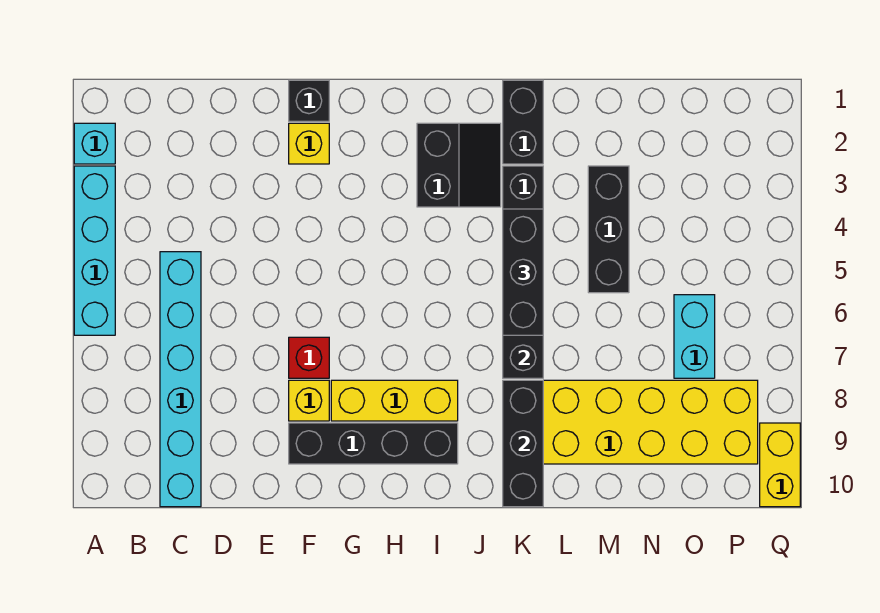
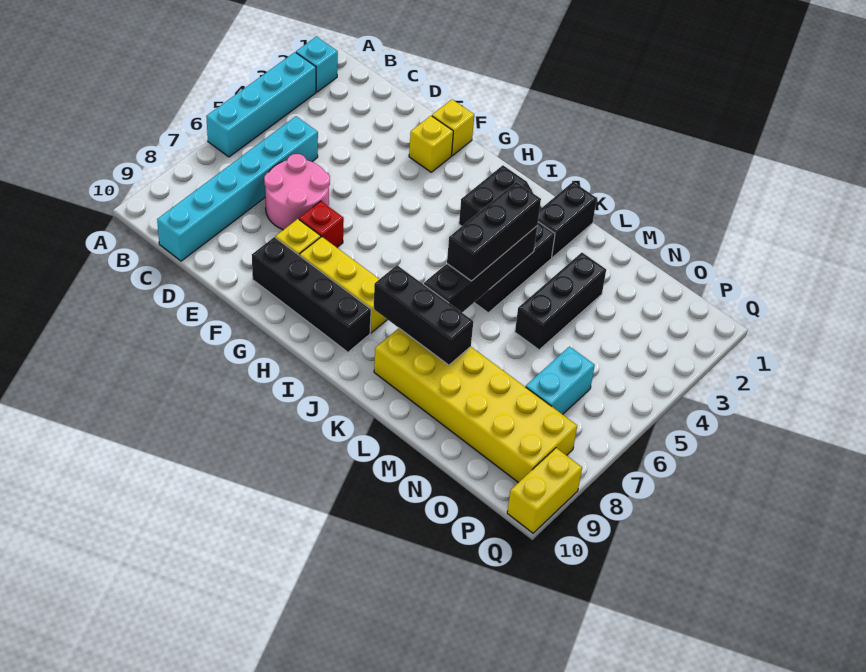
none -> pink 2x2 round brick [264,154,330,230]
black 1x1 brick [289,80,329,121] -> yellow 1x1 brick [432,99,474,156]
black 1x3 brick [503,380,543,507] -> black 1x3 brick turned to [373,265,473,365]

